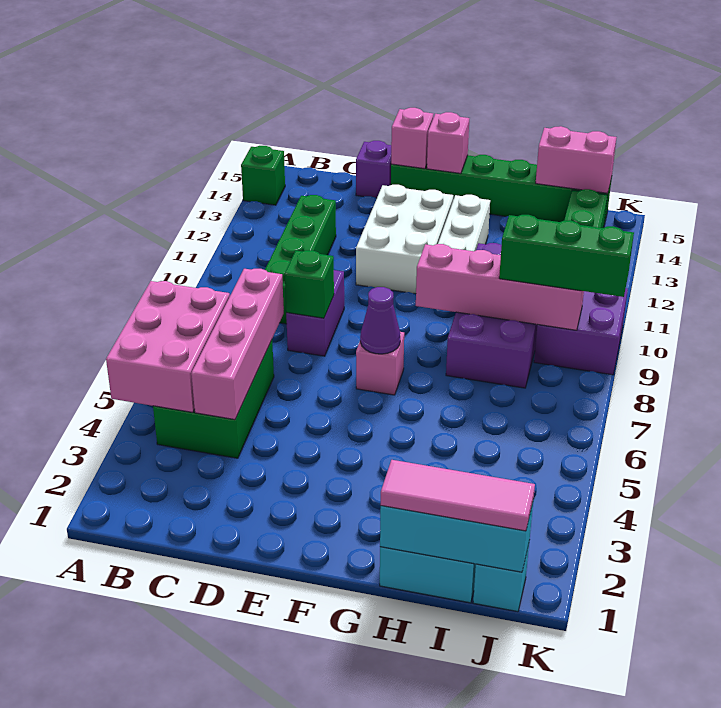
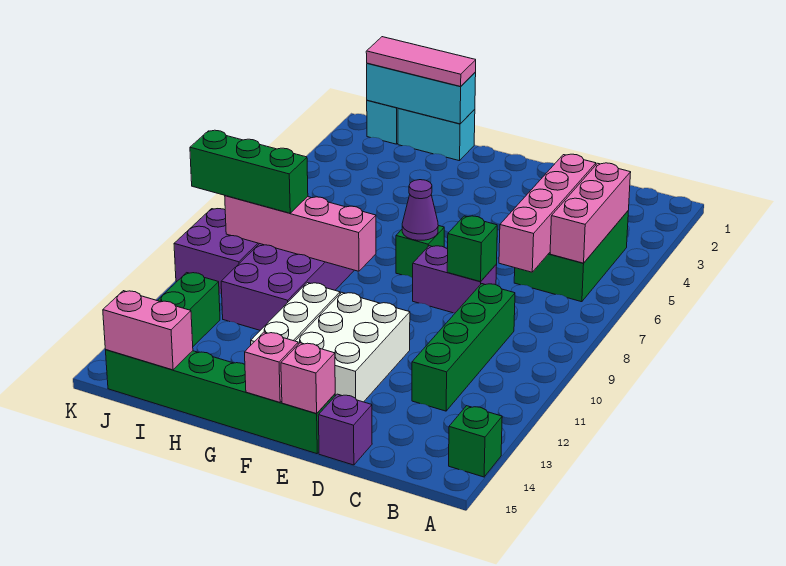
pink 2x3 brick [106,281,230,412] -> pink 1x3 brick [550,163,631,263]
purple 1x2 brick [286,270,344,356] -> purple 1x2 brick turned to [413,246,497,313]
pink 1x1 brick [356,332,404,395] -> green 1x1 brick [396,226,444,278]

